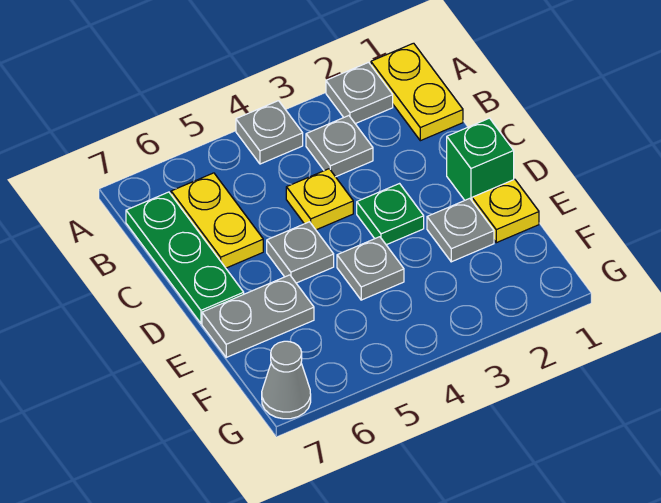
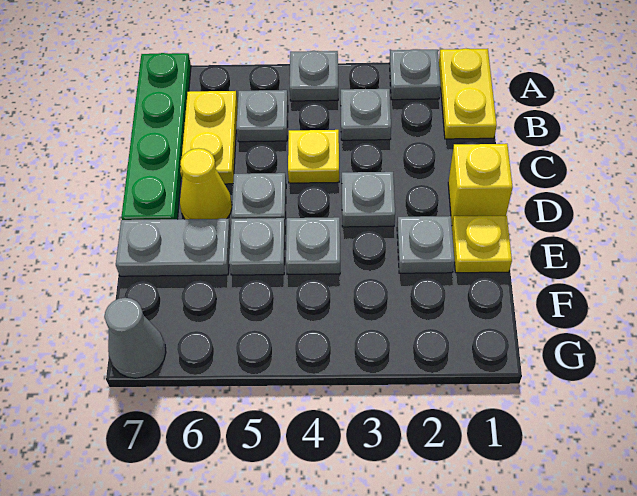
none -> grey 1x1 plate [236,90,288,142]
green 1x3 plate [126,192,244,323] -> green 1x4 plate [121,53,191,220]
green 1x1 brick [447,118,514,200] -> yellow 1x1 brick [448,144,513,224]
green 1x1 plate [357,184,424,245] -> grey 1x1 plate [342,172,395,227]
none -> yellow 1x1 cone [180,148,232,219]
none -> grey 1x1 plate [229,218,285,275]

